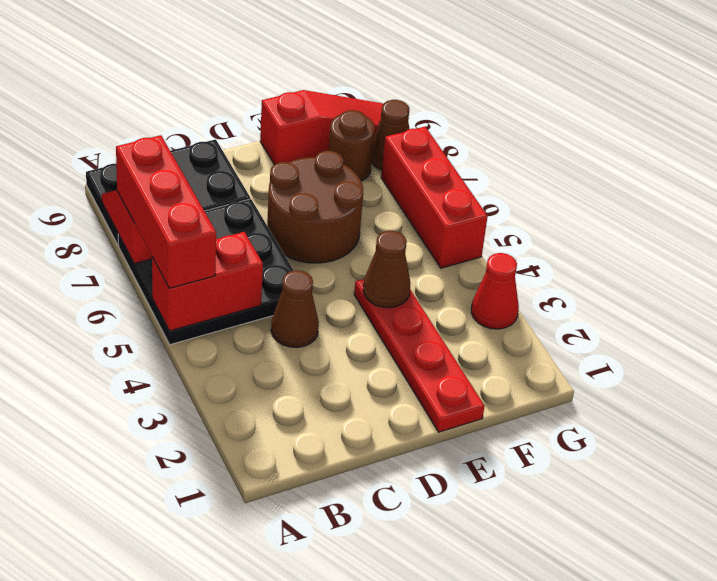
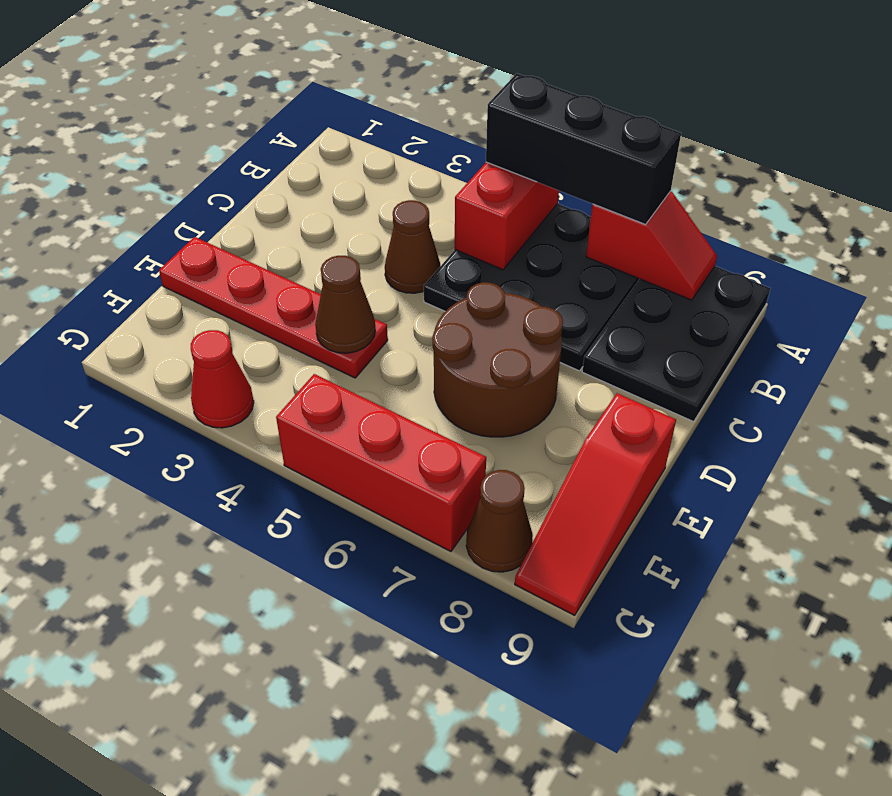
red 1x3 brick [116,135,216,288] -> black 1x3 brick [486,73,681,224]
brown 1x1 round brick [329,110,375,181] -> none

